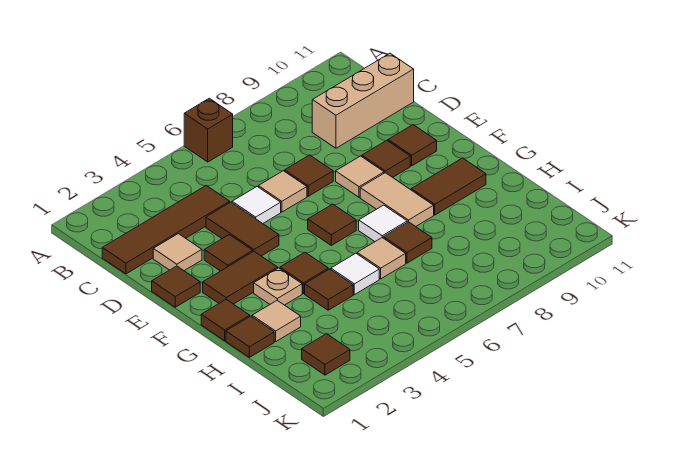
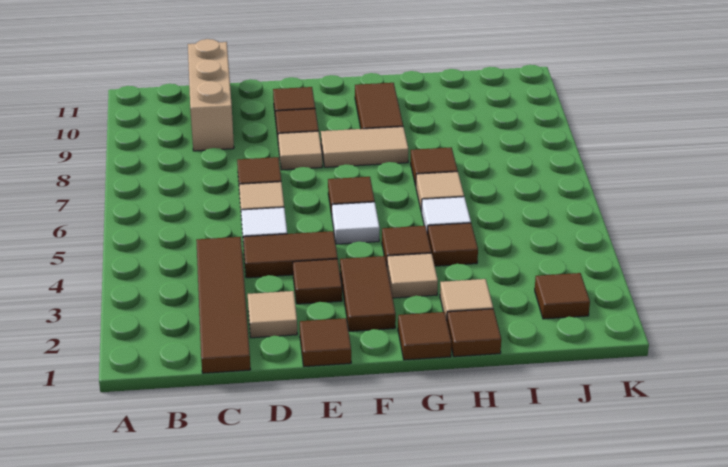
brown 1x1 brick [184,98,233,162] -> none
tan 1x1 plate [254,268,302,305] -> tan 1x1 tile [387,253,438,298]
white 1x1 tile [359,205,407,241] -> white 1x1 tile moved to [332,202,380,244]

